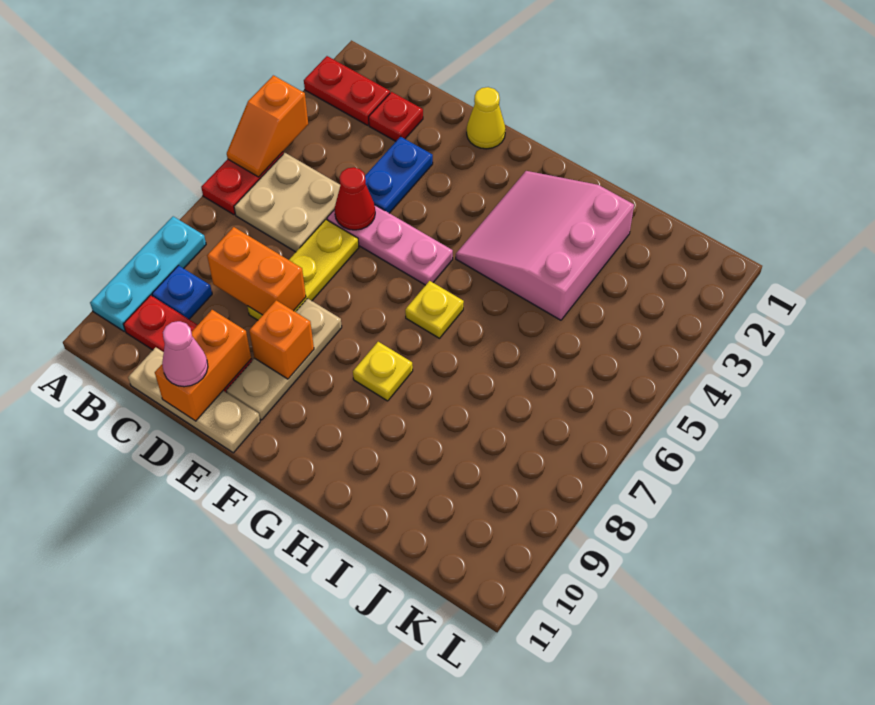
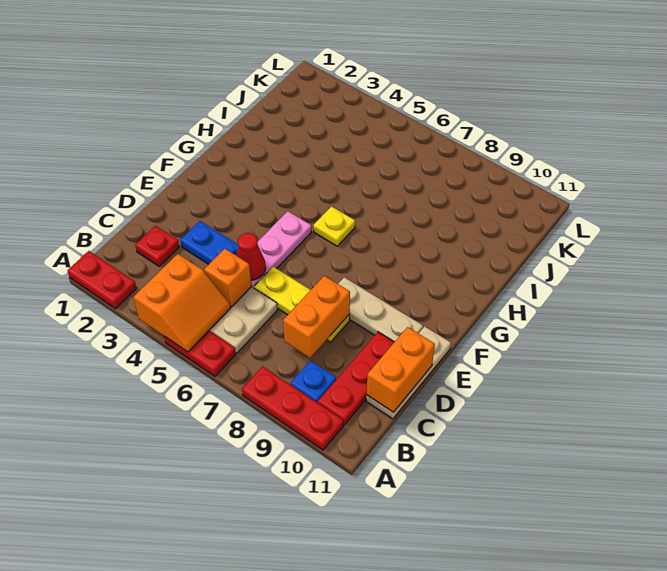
red 1x2 plate [304,56,390,125] -> red 1x2 plate turned to [68,251,137,309]
orange 1x2 slope [227,75,308,177] -> orange 2x2 slope [134,254,231,352]
cyan 1x3 plate [90,216,206,331] -> red 1x3 plate [242,366,343,450]
orange 1x2 brick [155,310,251,421] -> orange 1x2 brick turned to [367,327,435,412]
pink 1x1 cone [162,321,208,387] -> none
yellow 1x1 cone [467,87,506,149] -> none
orange 1x1 brick [249,300,314,379] -> orange 1x1 brick moved to [204,249,252,307]
pink 3x3 slope [456,171,634,320] -> none
yellow 1x1 plate [353,342,413,401] -> none

